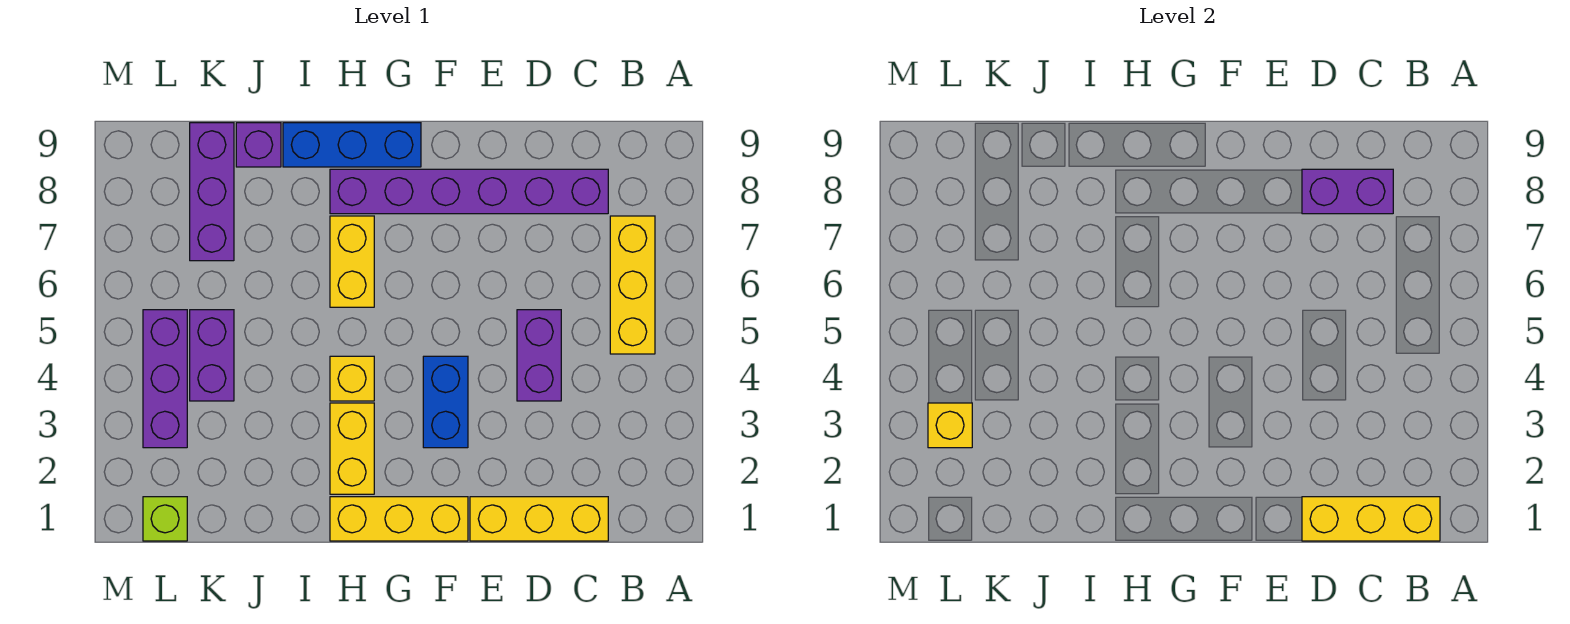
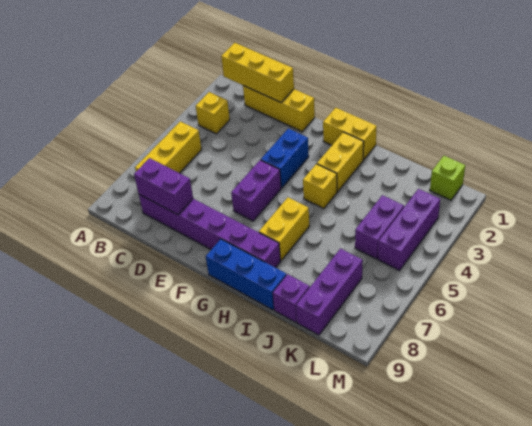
purple 1x2 brick [517,310,561,401] -> purple 1x2 brick moved to [231,160,281,221]
yellow 1x3 brick [330,497,468,541] -> yellow 1x2 brick [323,108,377,160]
yellow 1x1 brick [928,403,972,448] -> yellow 1x1 brick moved to [196,92,230,134]

